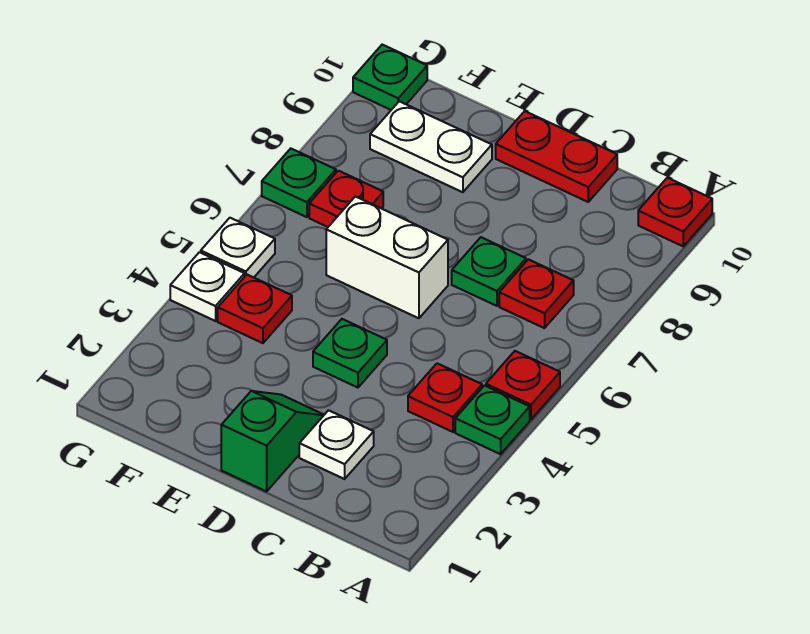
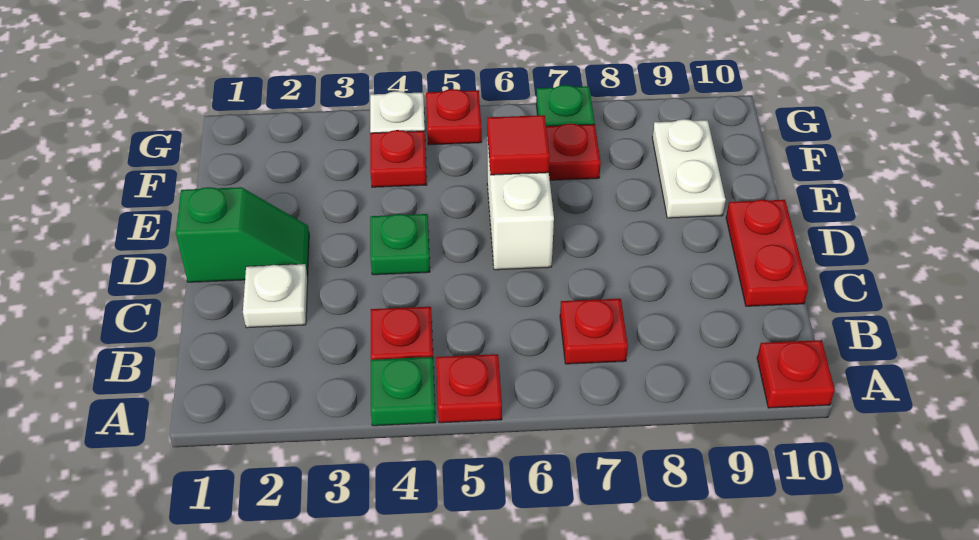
green 1x1 plate [452,237,526,306] -> none
none -> red 1x1 tile [487,115,550,175]
white 1x1 plate [201,218,275,277] -> red 1x1 plate [426,89,482,145]
green 1x1 plate [353,45,427,110] -> none

